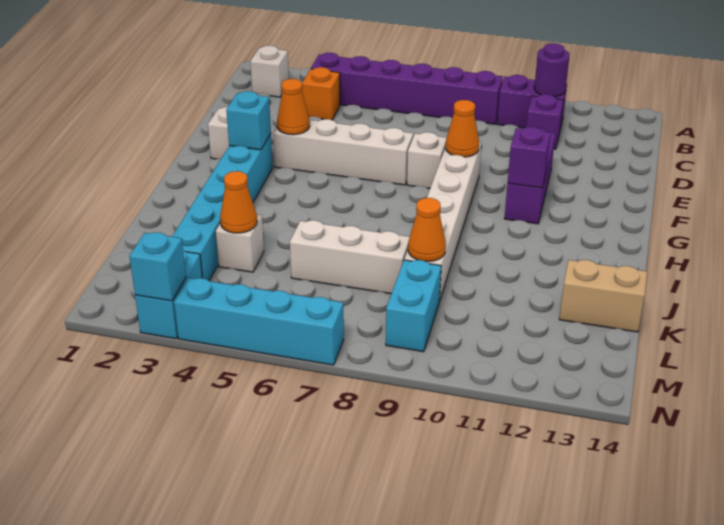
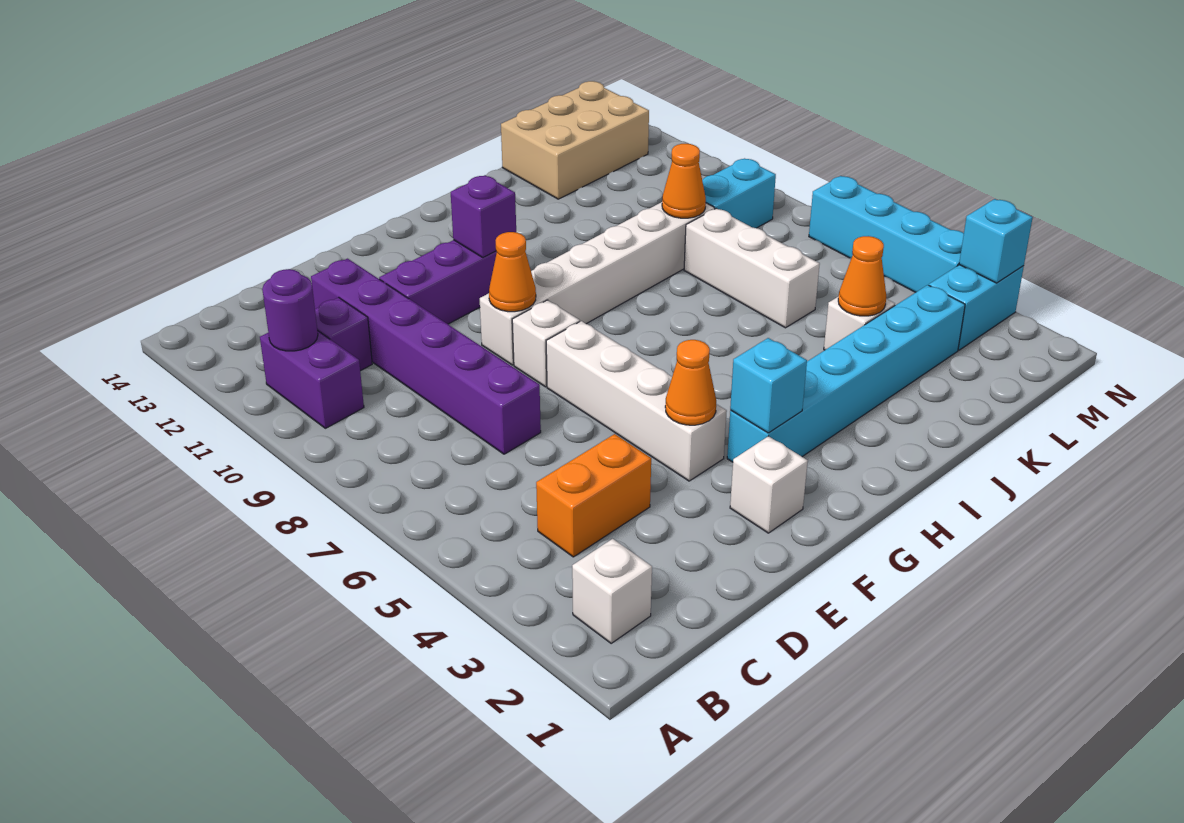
purple 1x6 brick [311,53,503,124] -> purple 1x6 brick moved to [311,259,541,454]
orange 1x1 brick [302,67,340,120] -> orange 1x2 brick [536,434,651,557]
tan 1x2 brick [559,260,647,332] -> tan 2x3 brick [501,81,649,199]

